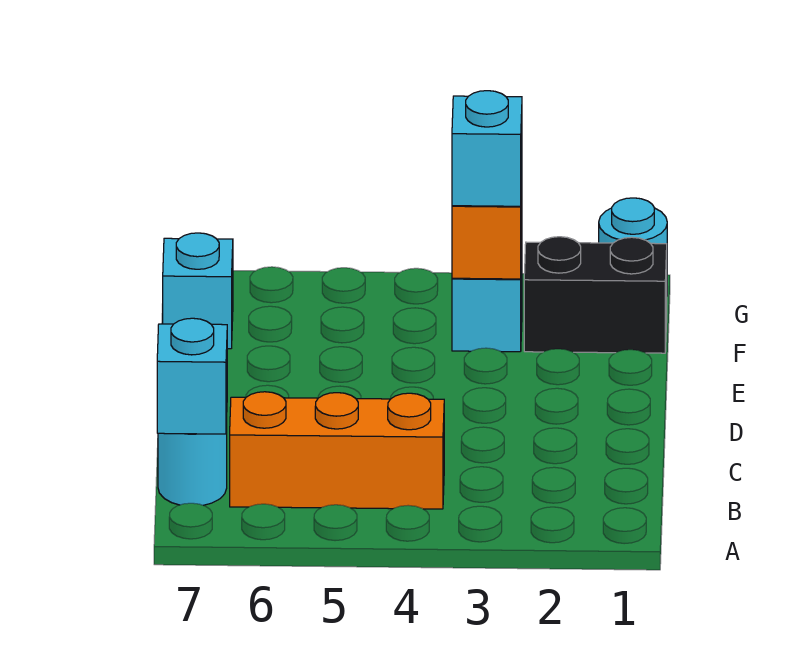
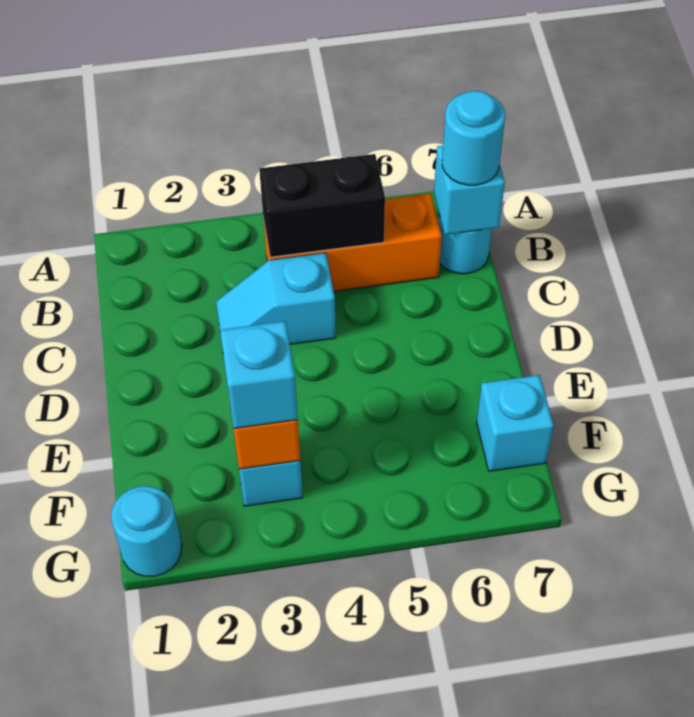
none -> cyan 1x1 round brick [442,91,505,185]
none -> cyan 1x2 slope [216,253,336,344]
black 1x2 brick [524,237,667,353] -> black 1x2 brick moved to [259,154,385,257]

